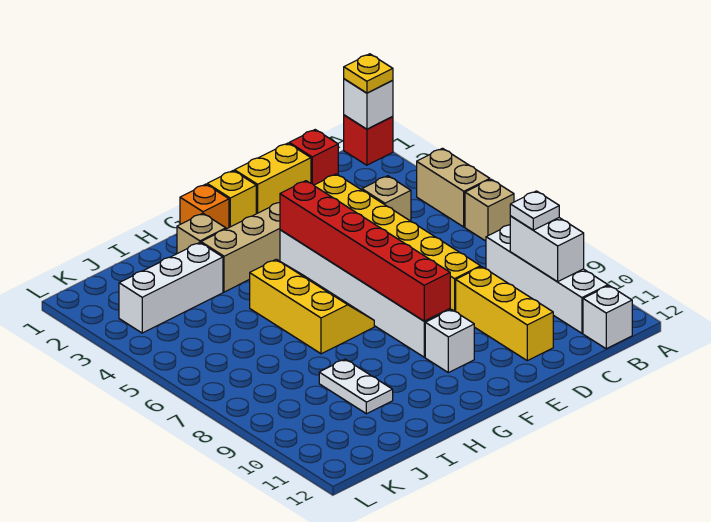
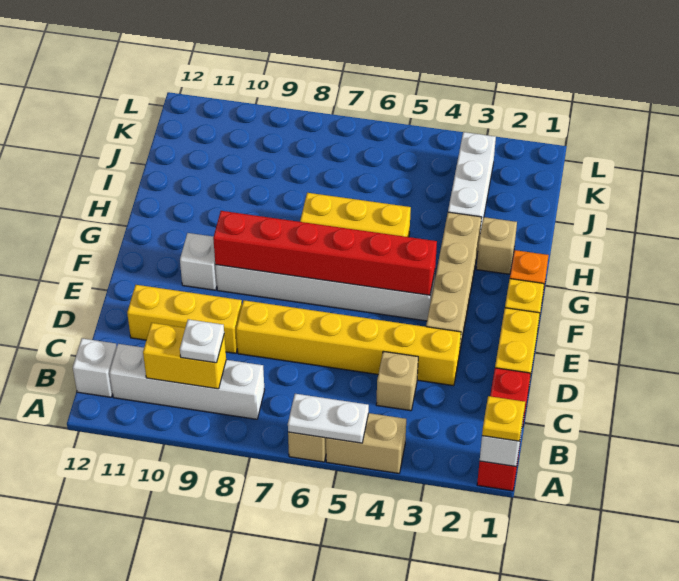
white 1x2 brick [510,216,584,282] -> yellow 1x2 brick [143,323,226,389]
white 1x2 plate [319,359,393,414] -> white 1x2 plate moved to [288,394,369,443]

